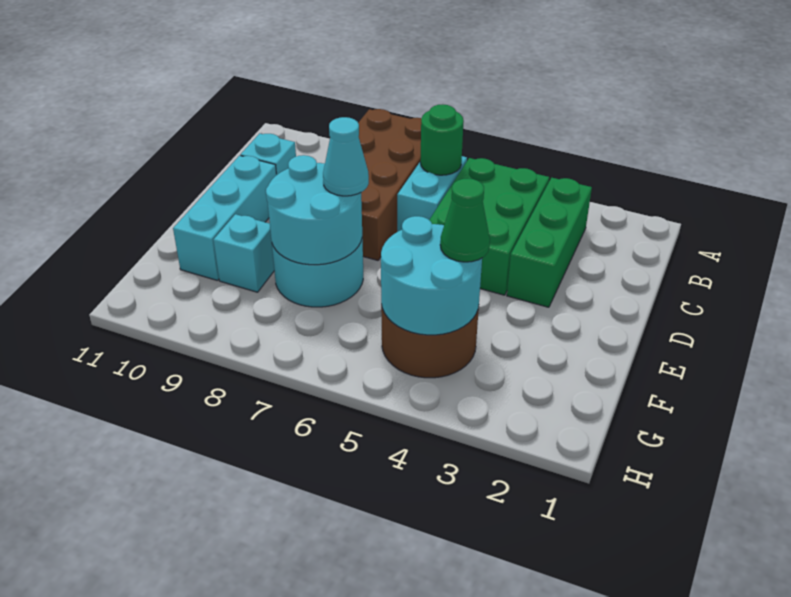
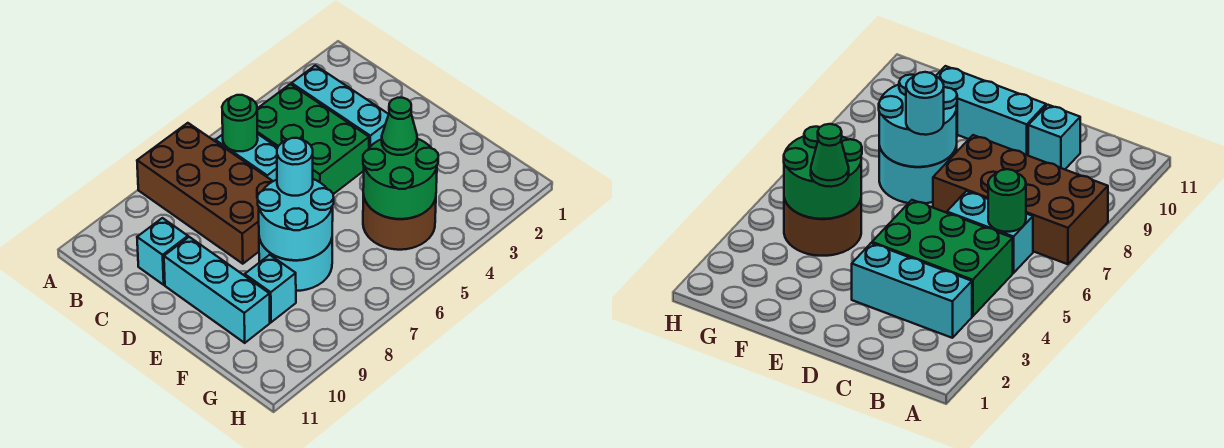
green 1x3 brick [507,178,592,307] -> cyan 1x3 brick [292,65,389,148]
cyan 1x1 cone [323,117,369,196] -> cyan 1x1 round brick [277,138,313,196]
cyan 2x2 round brick [381,216,482,335] -> green 2x2 round brick [363,139,438,219]

